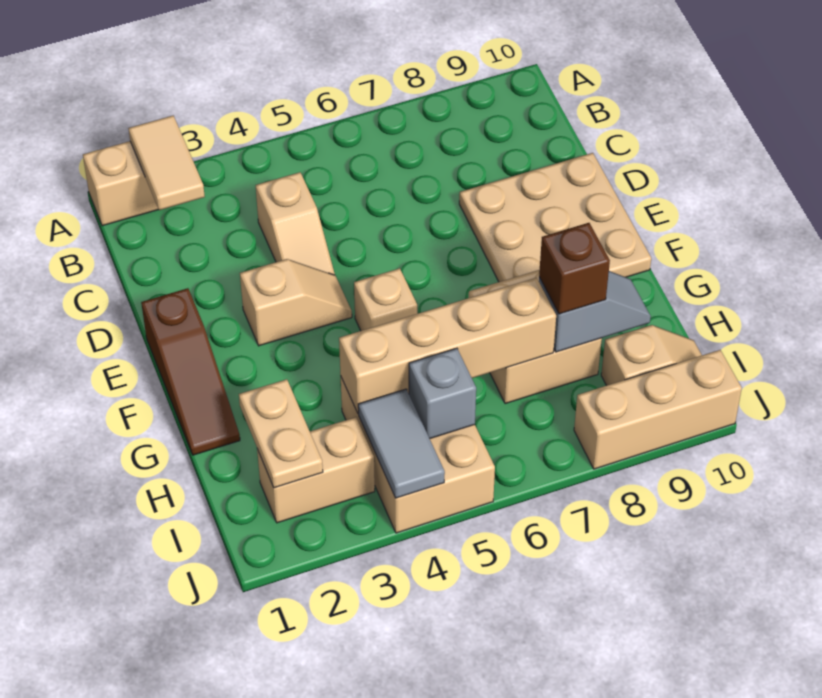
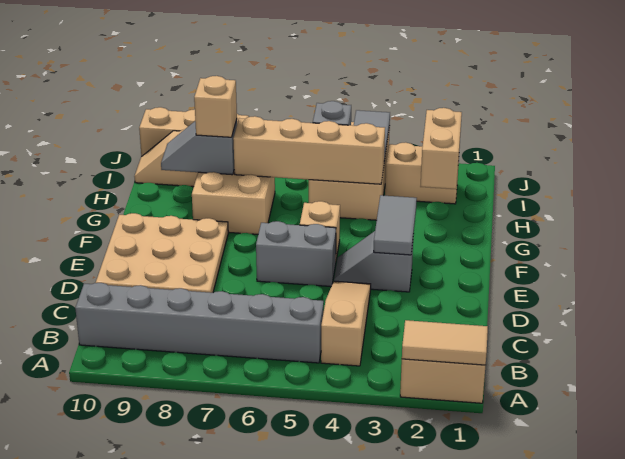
tan 1x2 tile [128,116,205,210] -> tan 1x2 tile turned to [402,320,488,365]
none -> grey 1x6 brick [75,283,324,363]
tan 1x2 slope [256,172,335,275] -> tan 1x3 slope [321,281,371,366]
brown 1x3 slope [141,288,240,455] -> none
tan 1x2 slope [240,259,352,346] -> grey 1x2 slope [334,231,414,292]
none -> grey 1x2 tile [374,195,417,255]
none -> grey 1x2 brick [256,221,336,286]
tan 1x2 plate [239,379,323,488] -> tan 1x2 brick [420,108,462,189]
brown 1x1 brick [539,223,610,314] -> tan 1x1 brick [194,76,237,137]

